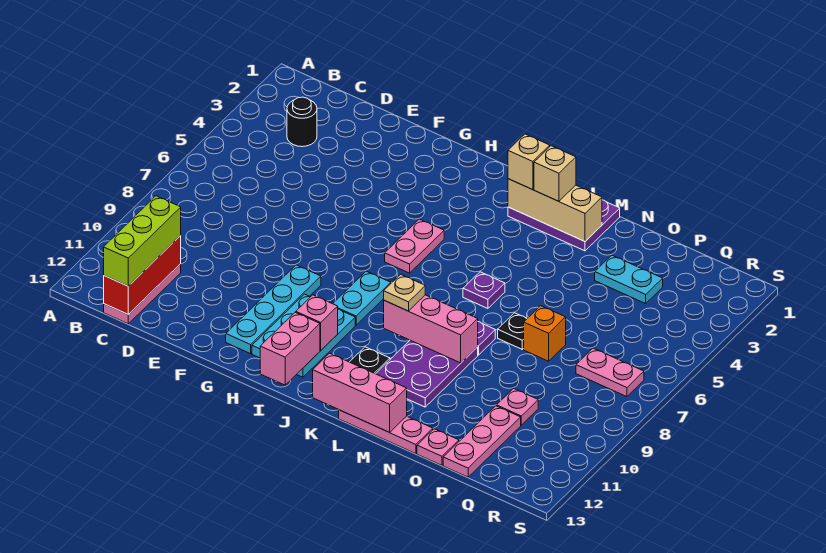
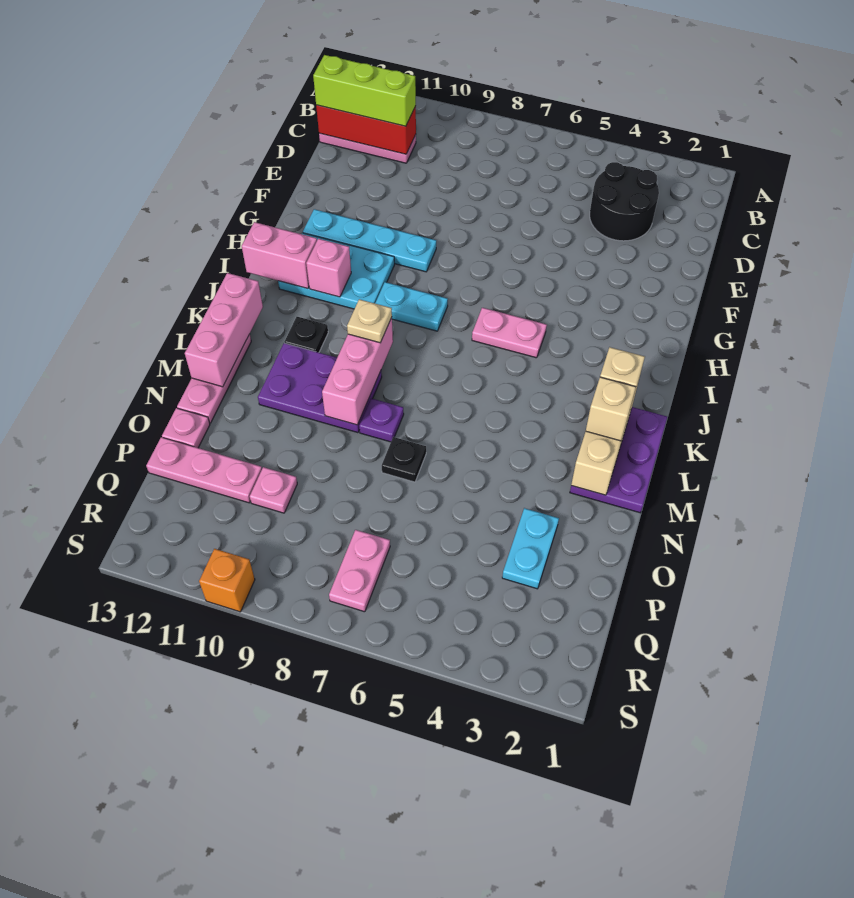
black 1x1 round brick [287,97,317,147] -> black 2x2 round brick [590,162,659,241]
purple 1x1 plate [463,272,505,308] -> none
orange 1x1 brick [524,306,566,361] -> orange 1x1 brick moved to [199,549,255,612]

